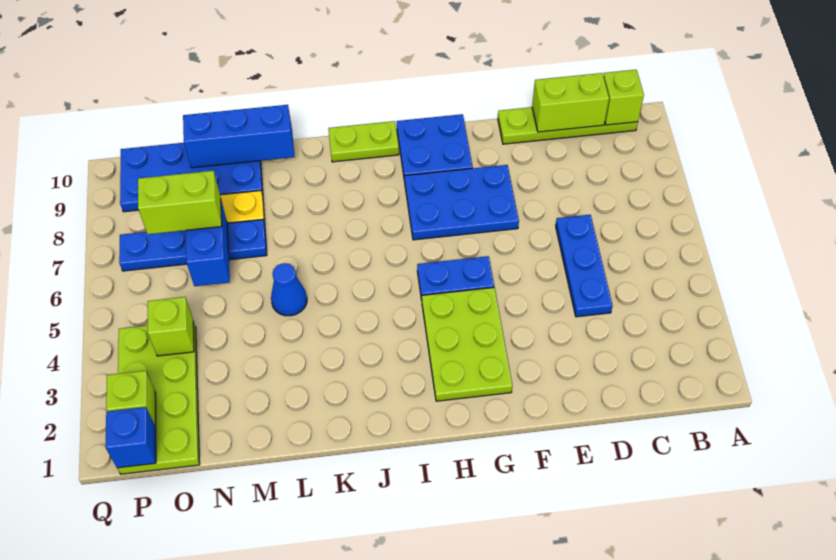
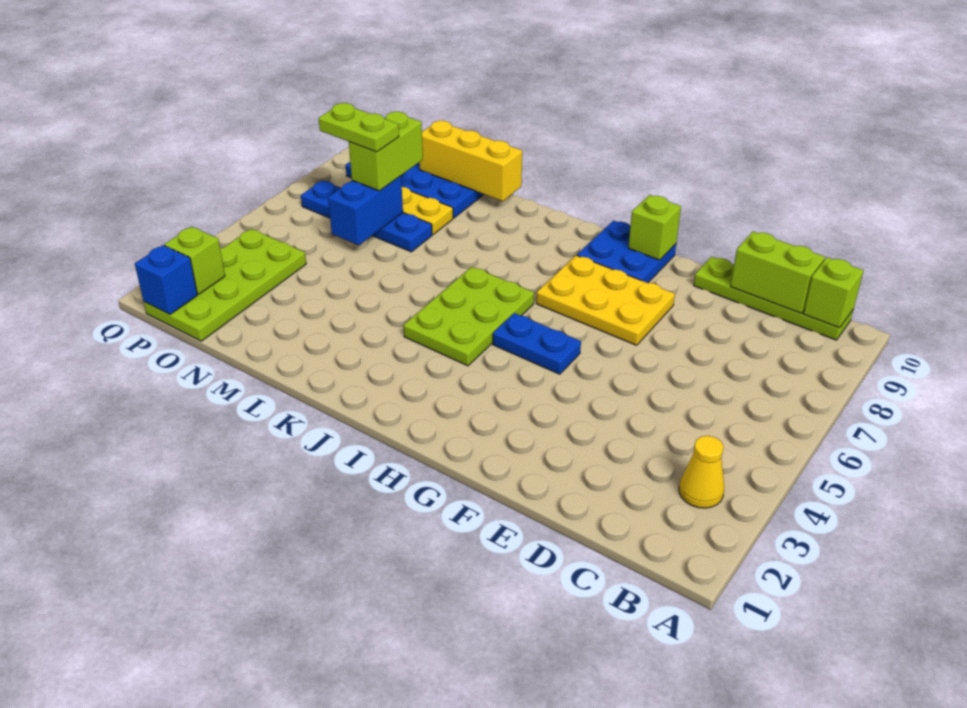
none -> yellow 1x1 cone [679,436,724,508]
blue 1x3 plate [556,215,613,317] -> none
blue 2x3 plate [405,165,519,240] -> yellow 2x3 plate [536,255,675,345]
lime 2x3 plate [422,288,512,401] -> lime 2x3 plate moved to [404,267,534,366]
lime 1x2 plate [328,121,399,162] -> lime 1x2 plate moved to [319,103,399,152]
blue 1x1 cone [271,263,307,316] -> none
blue 1x3 brick [183,105,294,168] -> yellow 1x3 brick [419,121,522,201]
lime 1x2 brick [138,171,222,234] -> lime 1x2 brick turned to [349,112,423,191]
lime 1x1 brick [148,297,194,356] -> lime 1x1 brick moved to [628,195,681,260]

